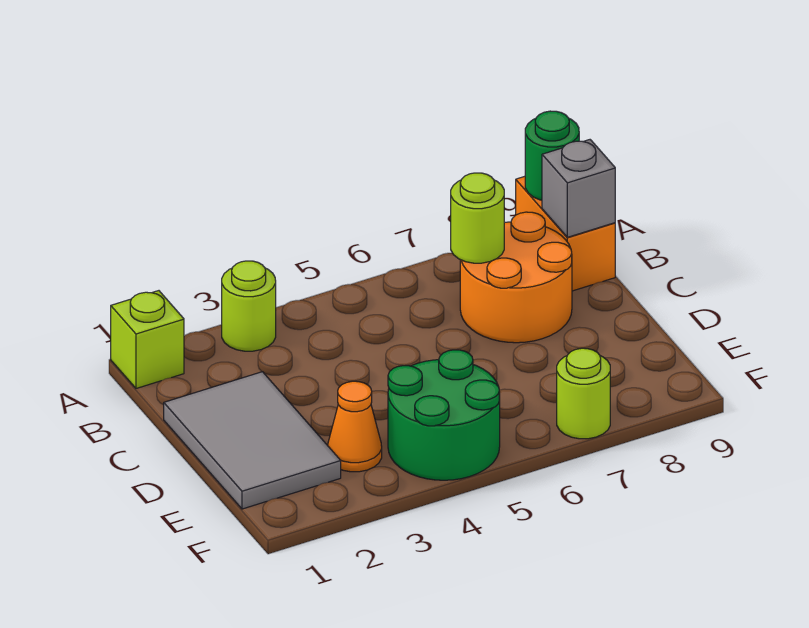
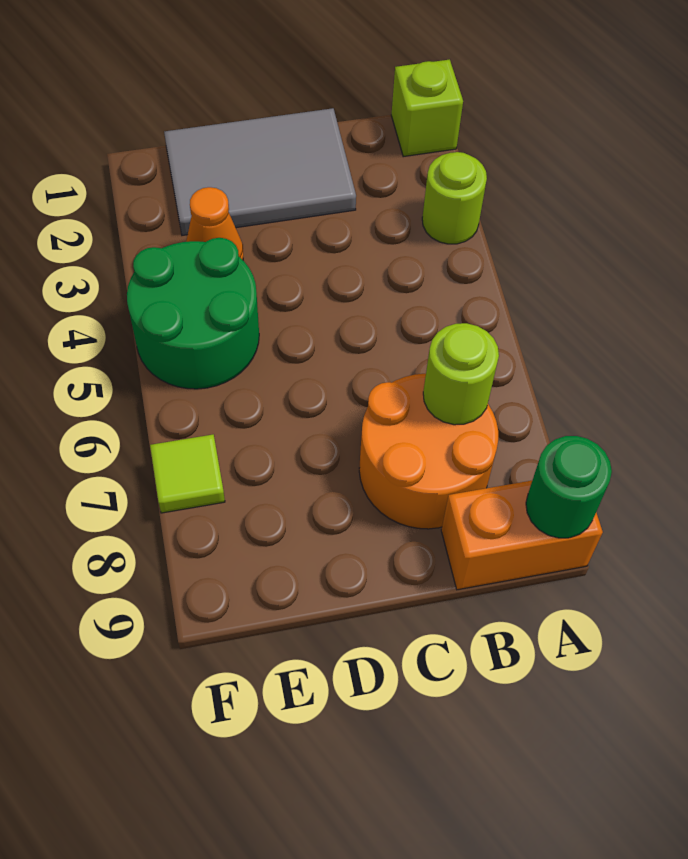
grey 1x1 brick [542,140,615,237] -> none
lime 1x1 round brick [557,348,610,439] -> lime 1x1 tile [150,435,225,513]

